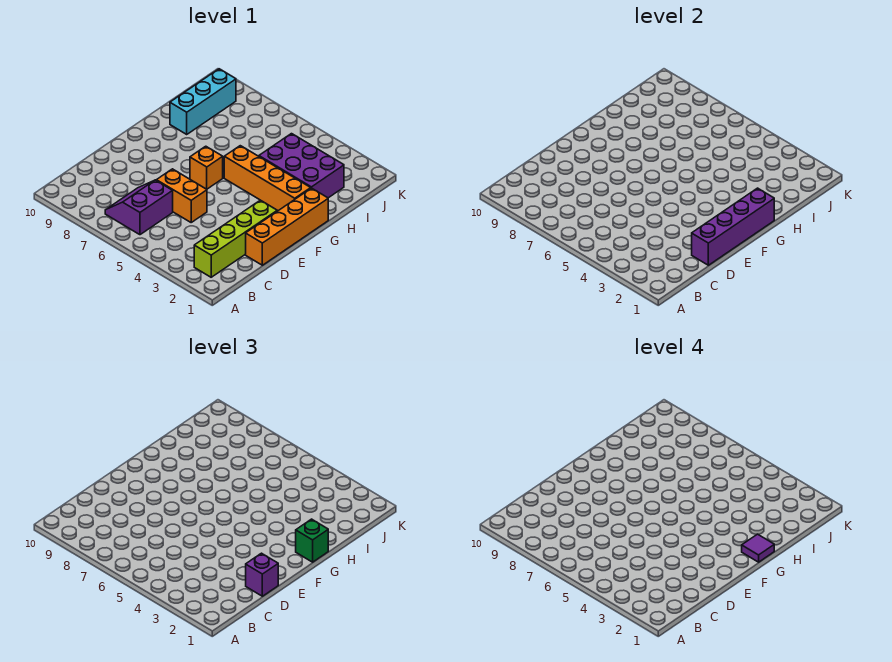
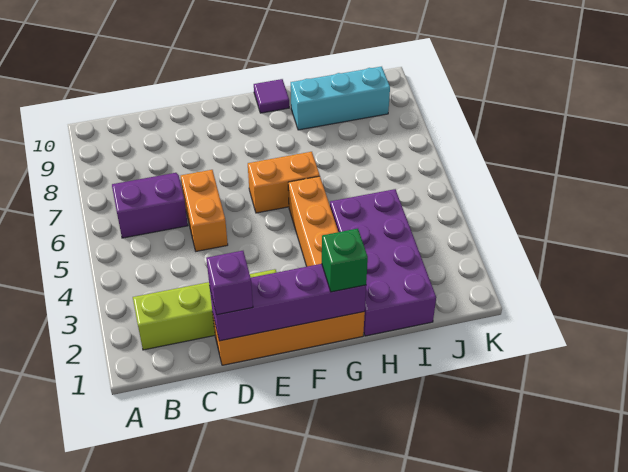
orange 1x1 brick [190,146,223,189] -> orange 1x2 brick [248,152,320,213]
purple 1x1 tile [742,534,774,562] -> purple 1x1 tile moved to [254,79,289,113]
purple 2x3 brick [259,134,344,198] -> purple 2x4 brick [330,189,436,336]

